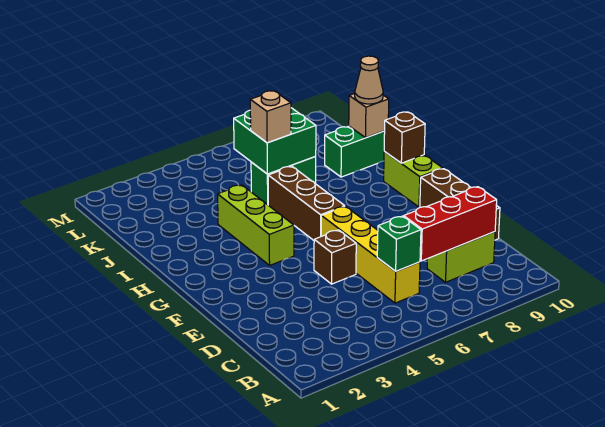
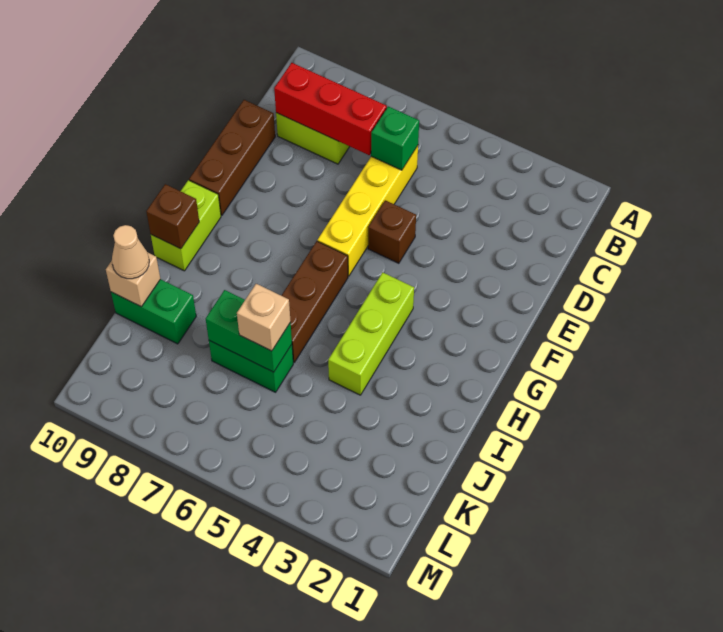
green 2x2 brick [234,108,316,174] -> green 1x2 brick [206,290,292,372]

